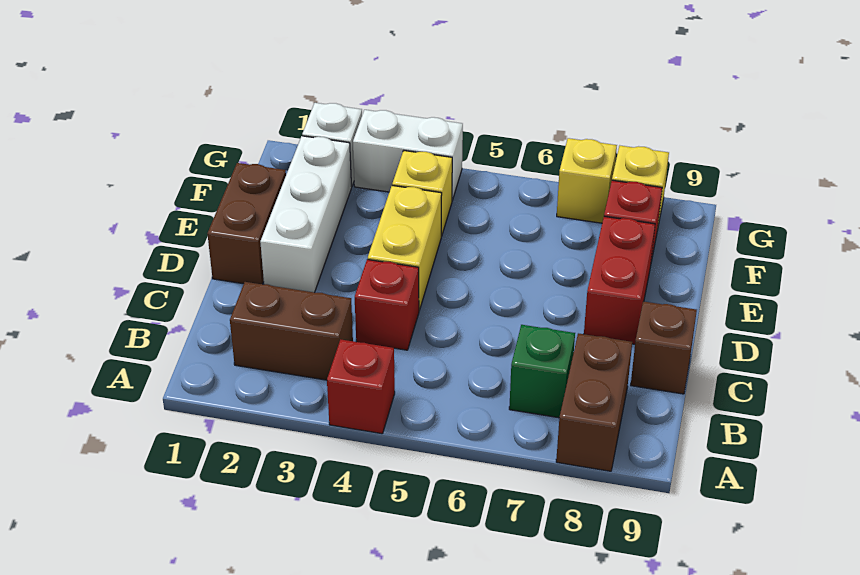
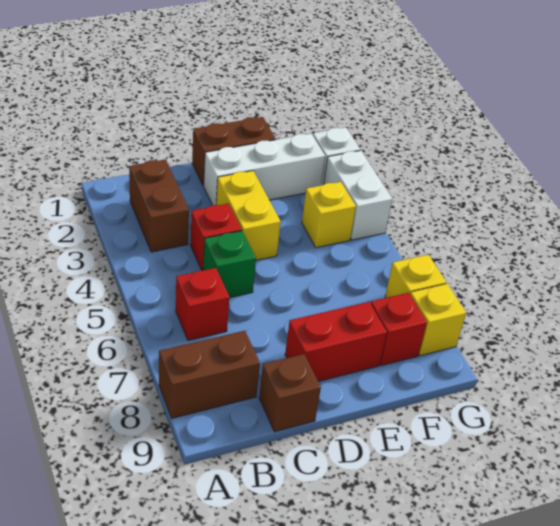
red 1x1 brick [327,339,395,434] -> red 1x1 brick moved to [176,268,229,341]
green 1x1 brick [509,325,575,418] -> green 1x1 brick moved to [203,231,256,298]
yellow 1x2 brick [368,186,442,311] -> yellow 1x2 brick turned to [216,171,281,260]

